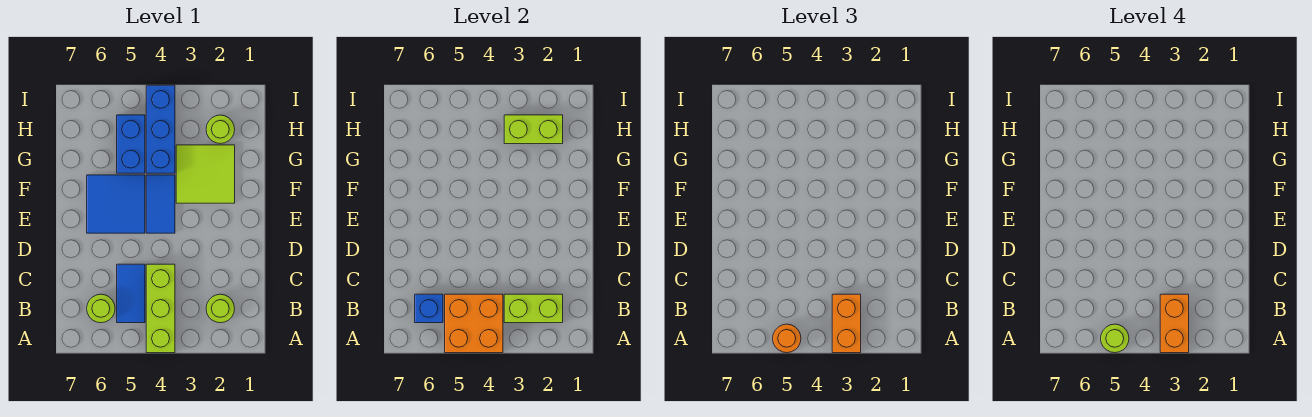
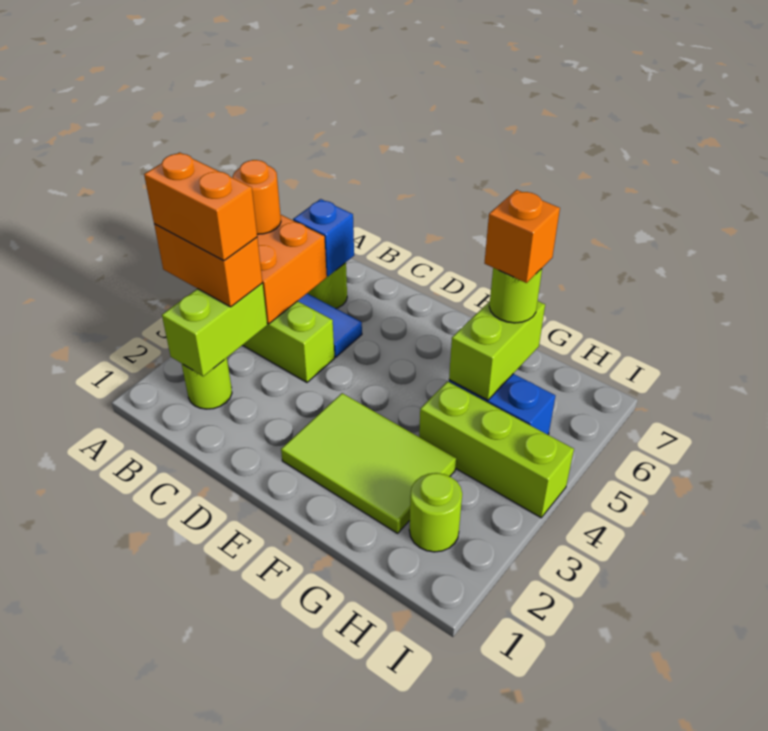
lime 1x1 round brick [1101,324,1129,353] -> lime 1x1 round brick moved to [489,268,542,323]
blue 1x2 tile [146,175,175,233] -> none
blue 2x2 tile [87,175,145,233] -> none
lime 2x2 tile [176,145,235,203] -> lime 2x3 tile [281,393,456,533]
blue 1x3 brick [146,85,175,173] -> lime 1x3 brick [419,381,574,518]
none -> orange 1x1 brick [485,190,560,283]
lime 1x2 brick [504,115,563,144] -> lime 1x2 brick moved to [449,301,545,400]

